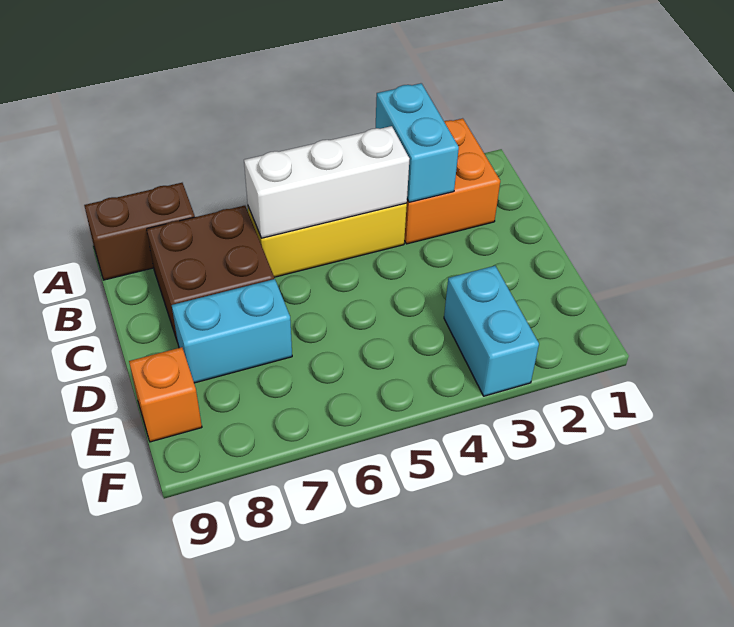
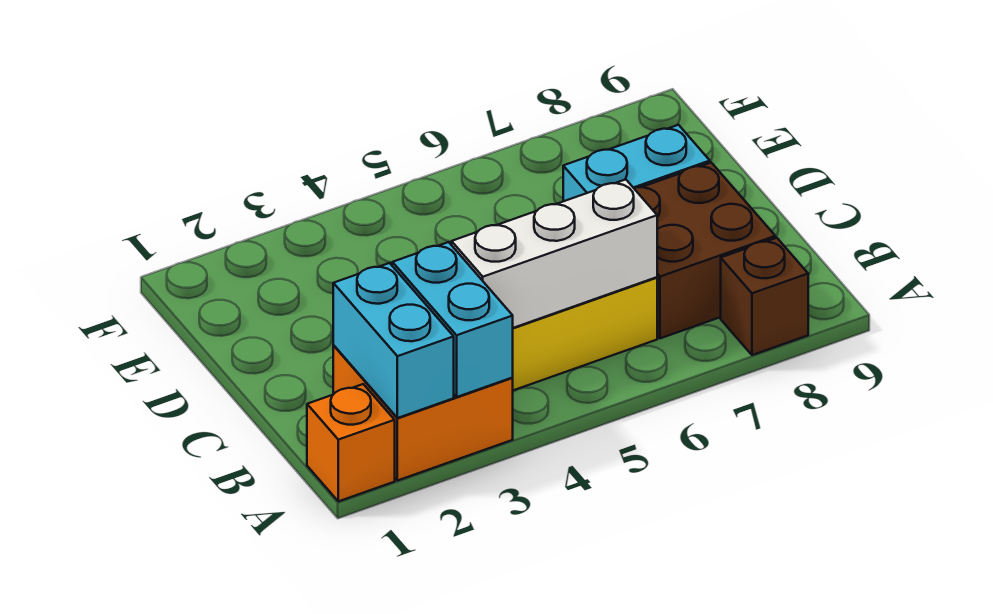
brown 1x2 brick [84,183,195,280] -> brown 1x1 brick [721,238,808,355]
cyan 1x2 brick [444,266,539,396] -> cyan 1x2 brick moved to [333,263,454,418]
orange 1x1 brick [129,347,202,442] -> orange 1x1 brick moved to [307,384,395,501]

